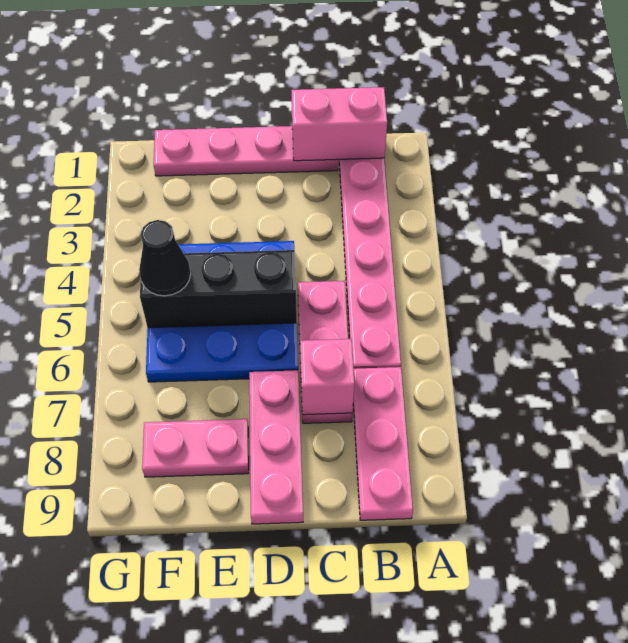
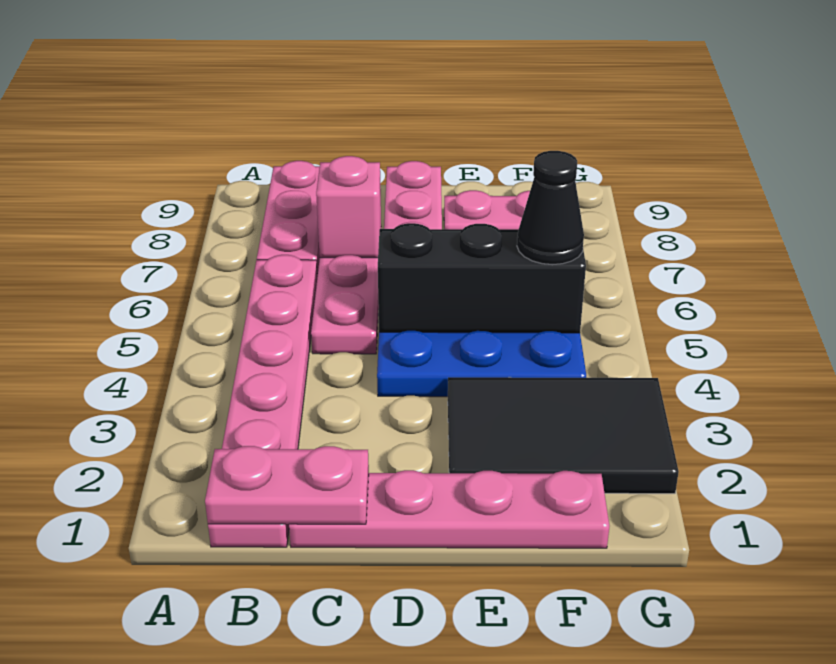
pink 1x2 brick [292,87,387,161] -> pink 1x2 plate [205,446,369,524]
none -> black 2x3 tile [448,377,679,494]

